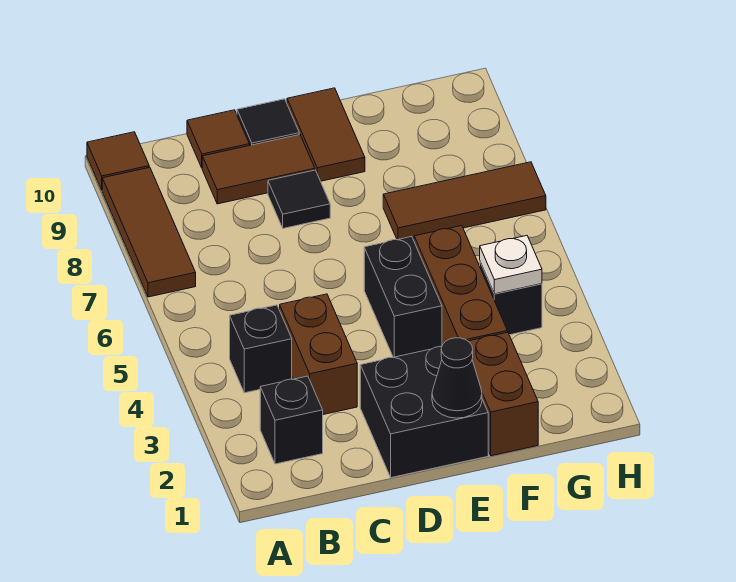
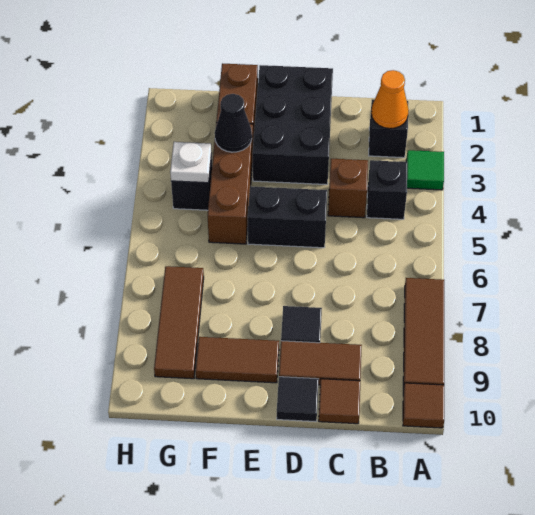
none -> green 1x1 tile [406,150,444,190]
none -> orange 1x1 cone [371,70,409,129]
brown 1x2 brick [280,294,357,415] -> brown 1x1 brick [328,159,368,218]
black 2x2 brick [360,346,488,478] -> black 2x3 brick [253,65,333,185]
black 1x1 cone [432,338,482,418] -> black 1x1 cone moved to [215,94,252,152]
black 1x2 brick [364,237,442,357] -> black 1x2 brick turned to [248,186,327,248]
brown 1x2 tile [287,88,365,181] -> brown 1x2 tile turned to [196,337,279,383]
brown 1x3 tile [383,162,546,240] -> brown 1x3 tile turned to [154,266,204,379]

